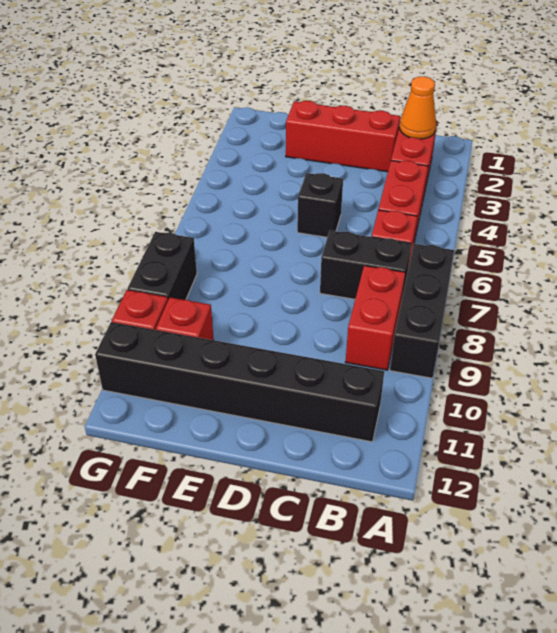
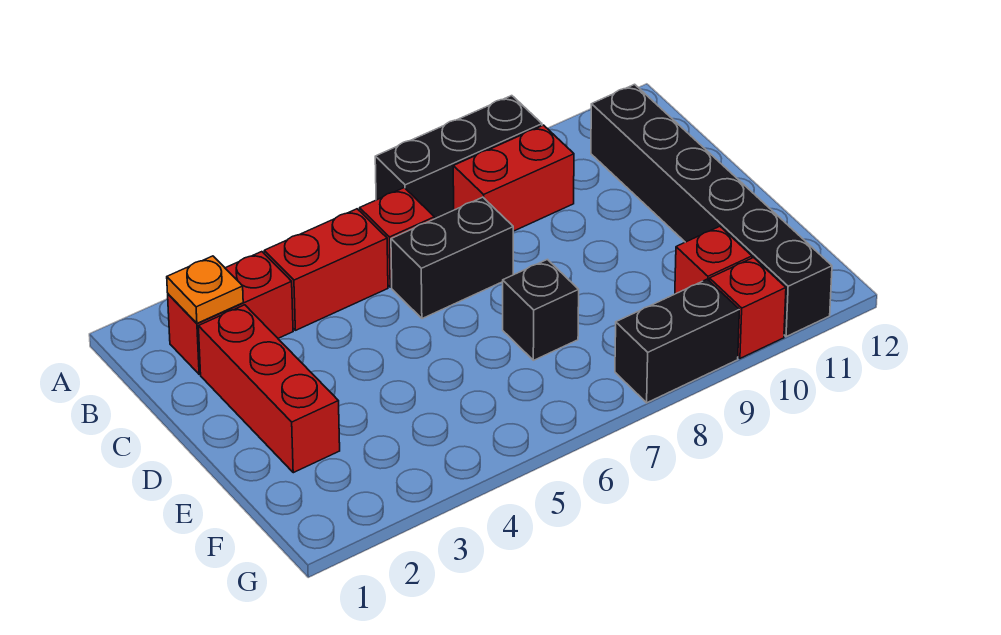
orange 1x1 cone [400,76,436,139] -> orange 1x1 plate [167,256,243,323]
black 1x2 brick [320,231,412,299] -> black 1x2 brick turned to [391,197,513,319]
black 1x1 brick [297,173,343,237] -> black 1x1 brick moved to [503,259,579,360]

